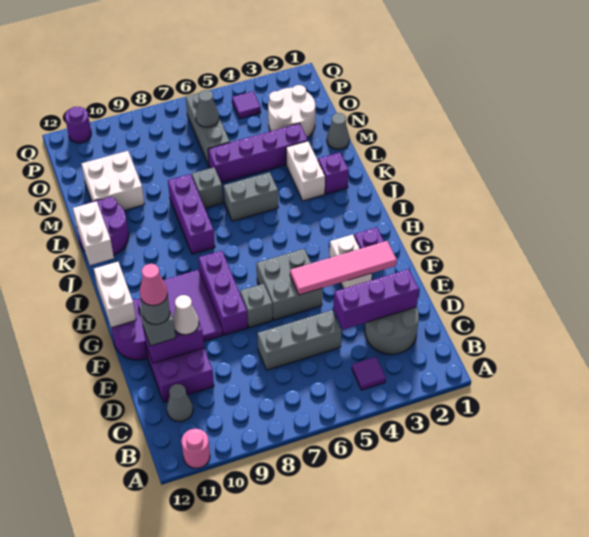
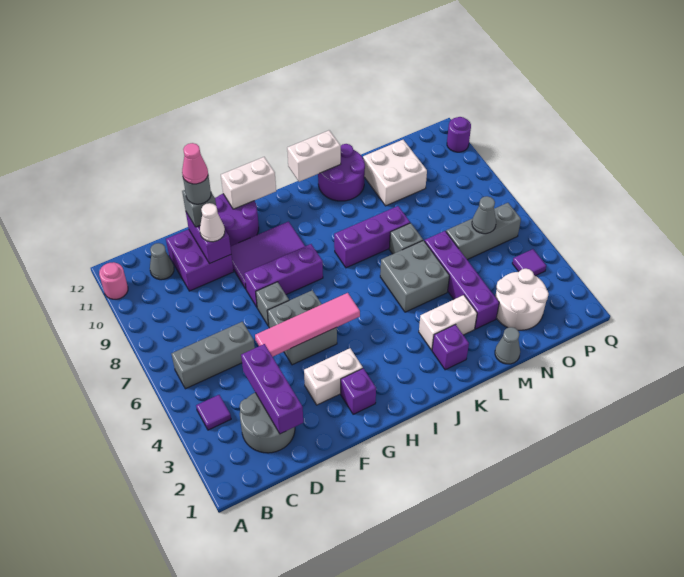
grey 1x3 brick [257,310,341,370] -> grey 1x3 brick turned to [172,322,255,389]
pink 1x4 tile [290,241,397,295] -> pink 1x4 tile turned to [255,293,360,357]
grey 1x2 brick [224,172,278,221] -> grey 2x2 brick [380,240,449,312]

